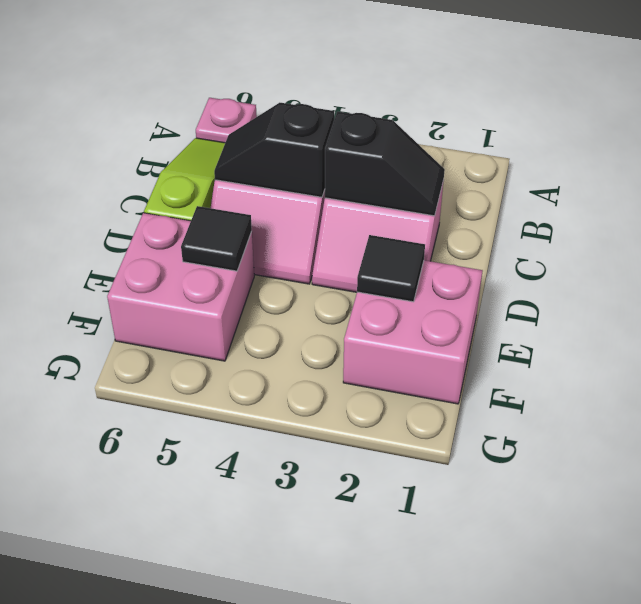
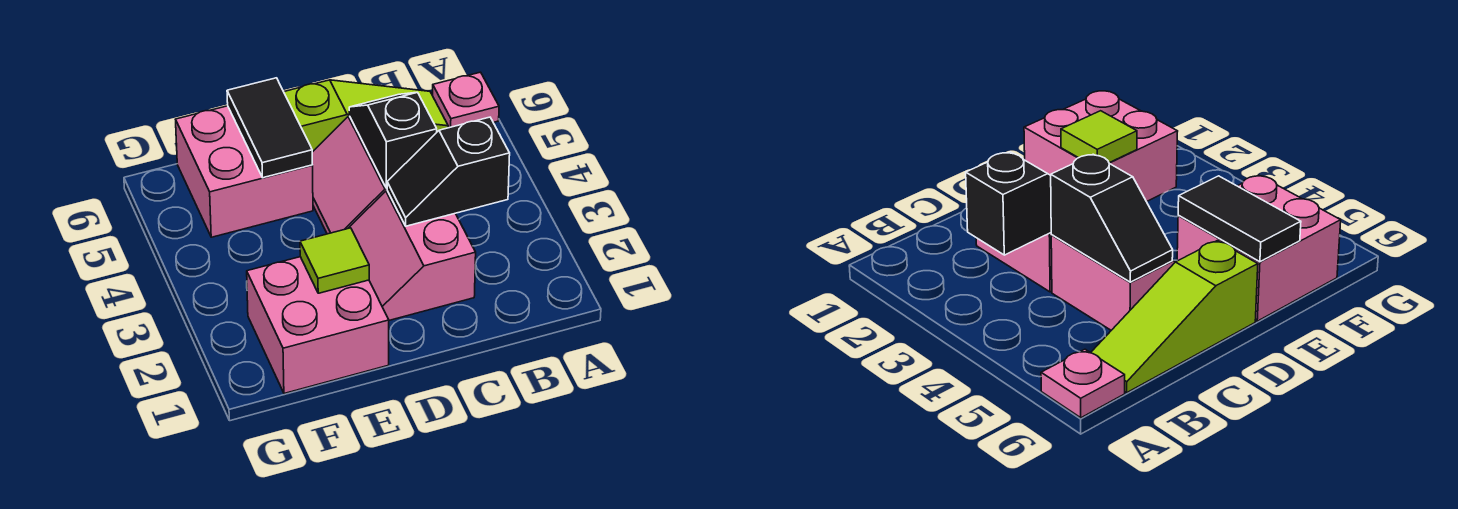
black 1x2 slope [325,111,445,216] -> black 1x2 slope turned to [387,117,510,226]
black 1x1 tile [357,235,425,302] -> lime 1x1 tile [300,228,369,293]
black 1x1 tile [181,206,252,271] -> black 1x2 tile [227,78,312,178]

